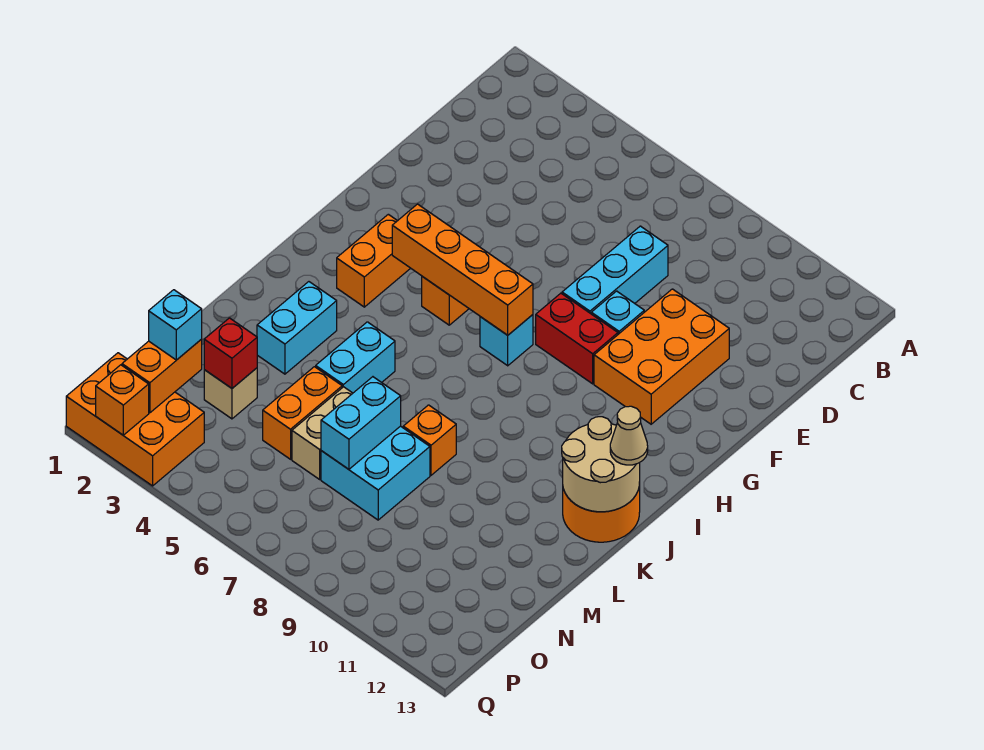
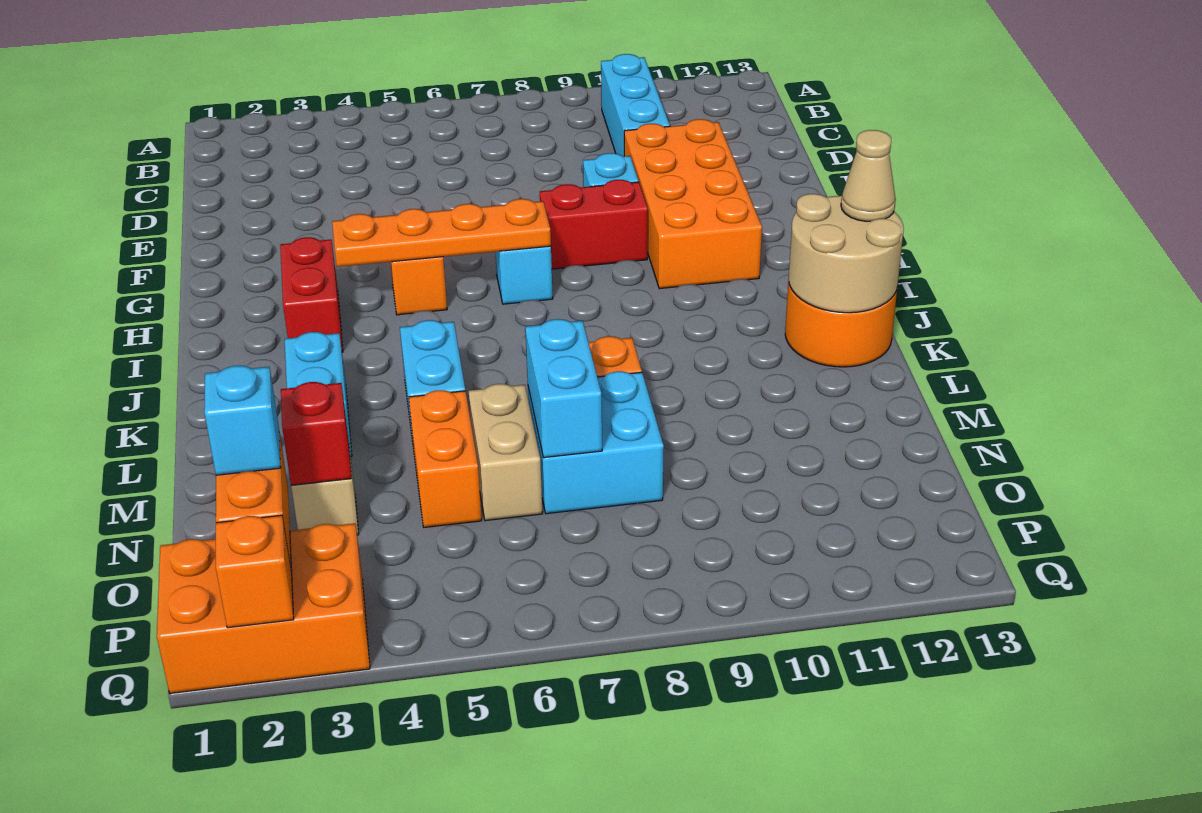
cyan 1x3 brick [562,226,668,314] -> cyan 1x3 brick moved to [601,54,670,156]
orange 2x3 brick [594,289,729,424] -> orange 2x4 brick [624,119,762,289]
orange 1x2 brick [337,214,410,307] -> red 1x2 brick [280,237,343,352]
orange 1x4 brick [392,204,533,335] -> orange 1x4 plate [332,199,551,267]

